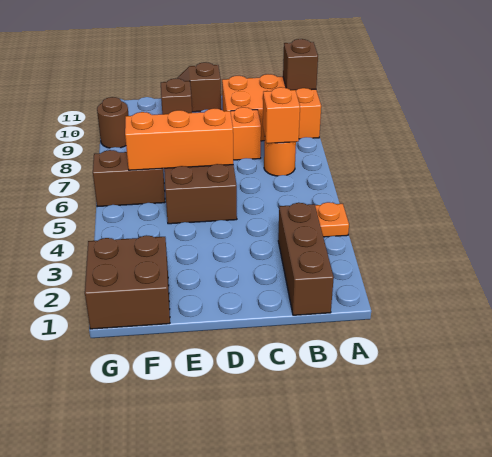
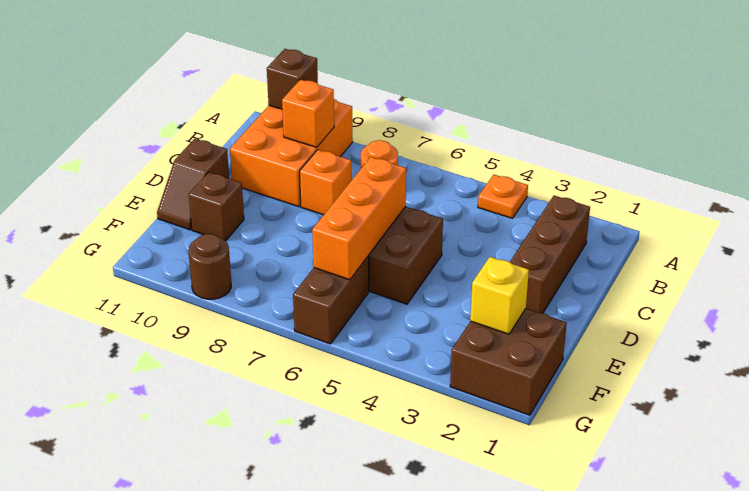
brown 1x3 brick [278,202,334,315] -> brown 1x3 brick turned to [510,196,590,313]
orange 1x1 brick [263,87,300,143] -> orange 1x1 brick moved to [282,79,334,147]
none -> yellow 1x1 brick [470,257,529,334]

